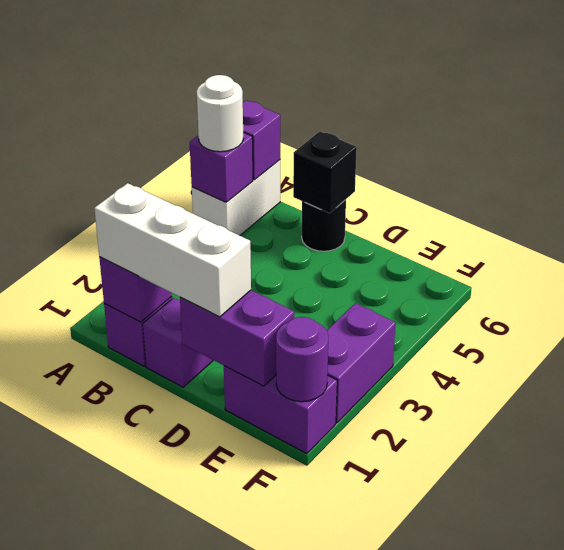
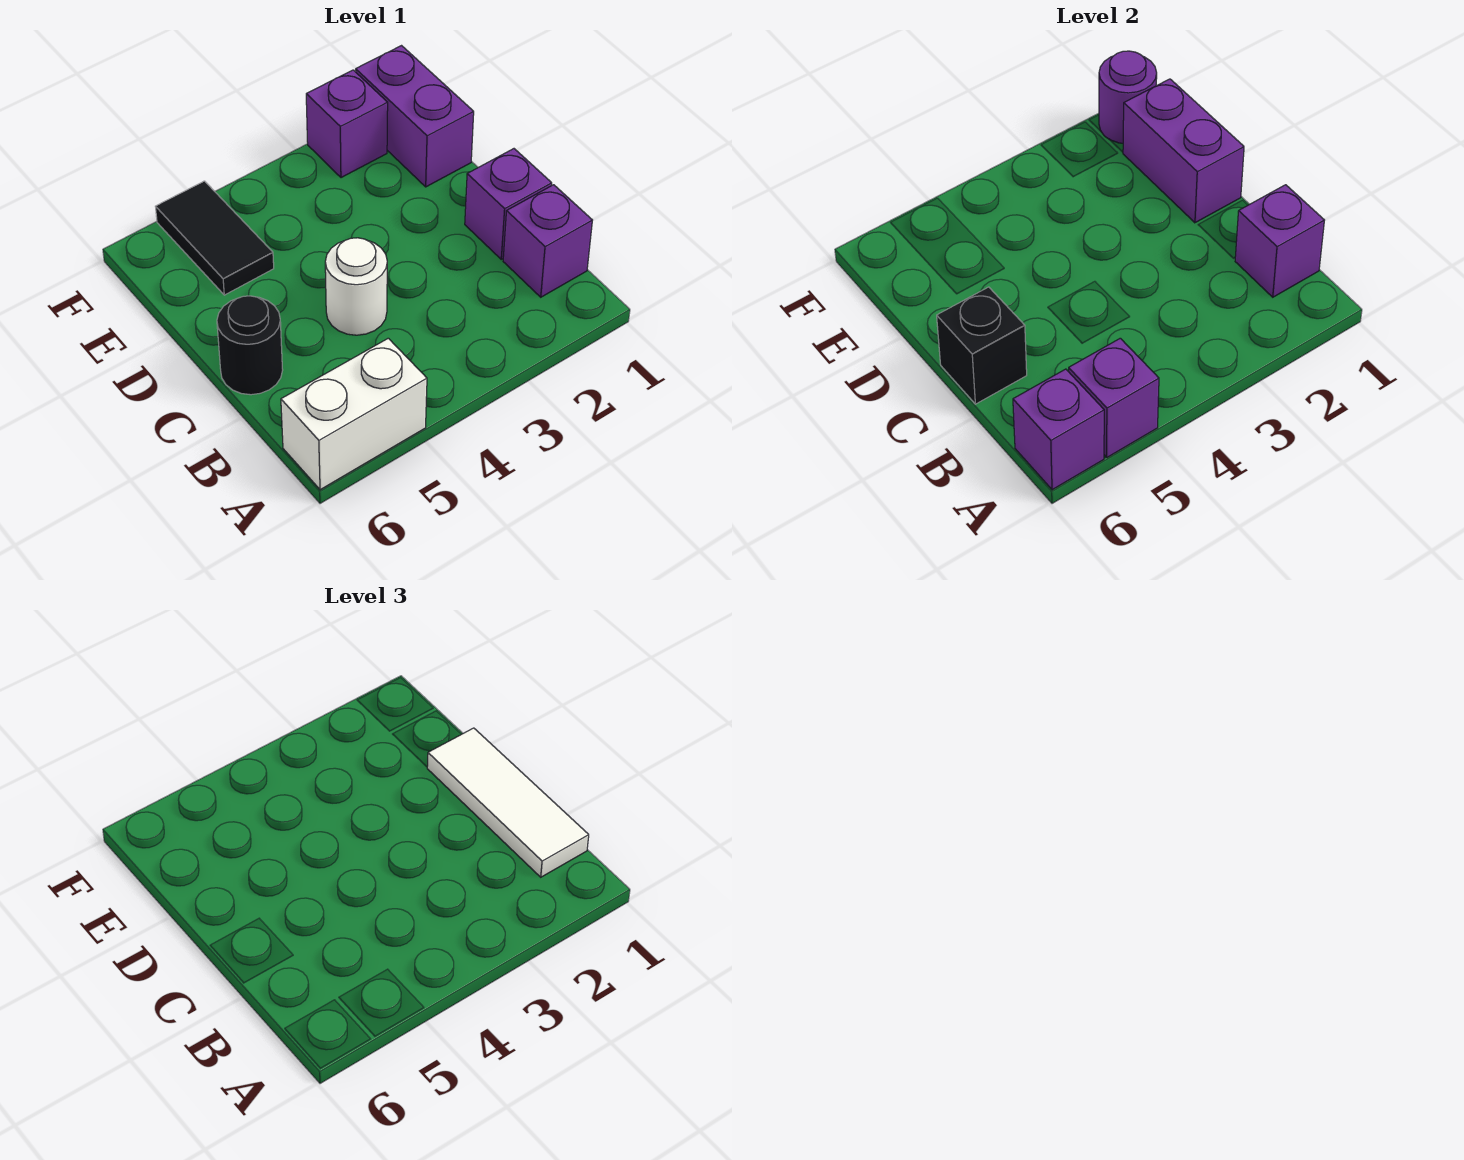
white 1x1 round brick [197,75,243,152] -> white 1x1 round brick moved to [325,238,387,335]
white 1x3 brick [94,183,251,317] -> white 1x3 tile [427,728,589,877]
none -> black 1x2 tile [155,181,274,295]
purple 1x2 brick [326,303,396,423] -> purple 1x1 brick [306,70,388,178]

